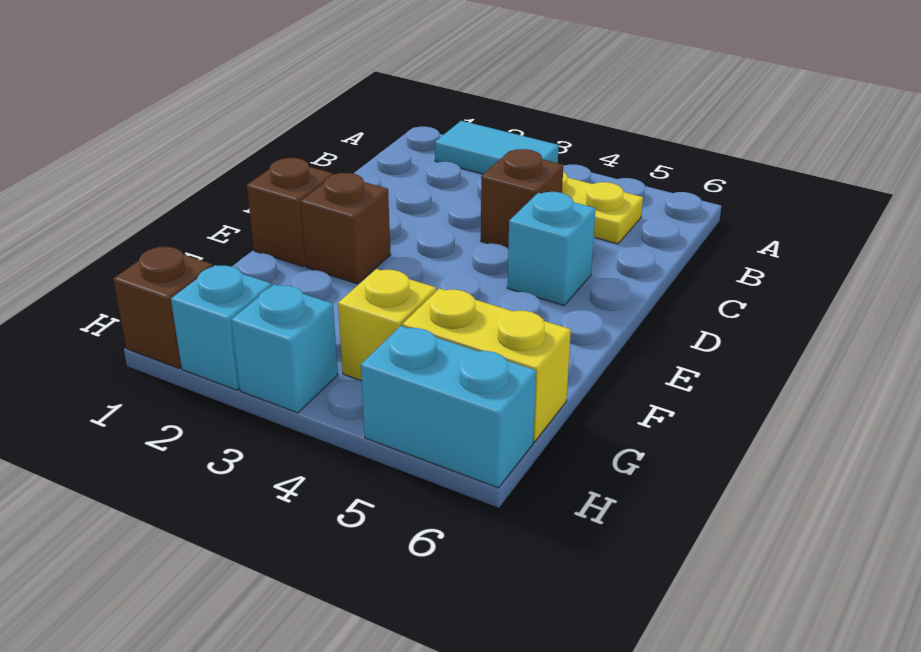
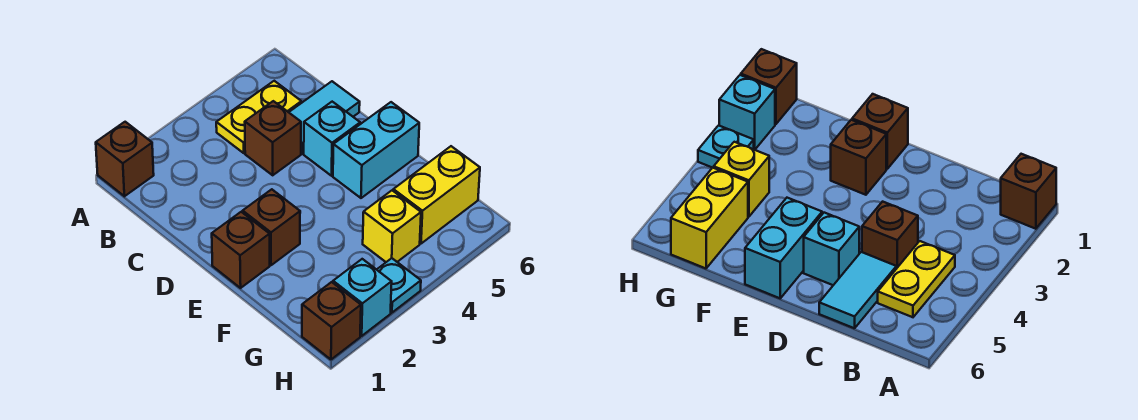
none -> brown 1x1 brick [96,122,154,196]
cyan 1x2 tile [435,121,559,174] -> cyan 1x2 tile moved to [289,81,360,154]
cyan 1x1 brick [231,284,338,413] -> cyan 1x1 plate [377,258,421,313]
cyan 1x2 brick [361,326,536,488] -> cyan 1x2 brick moved to [333,102,419,198]

